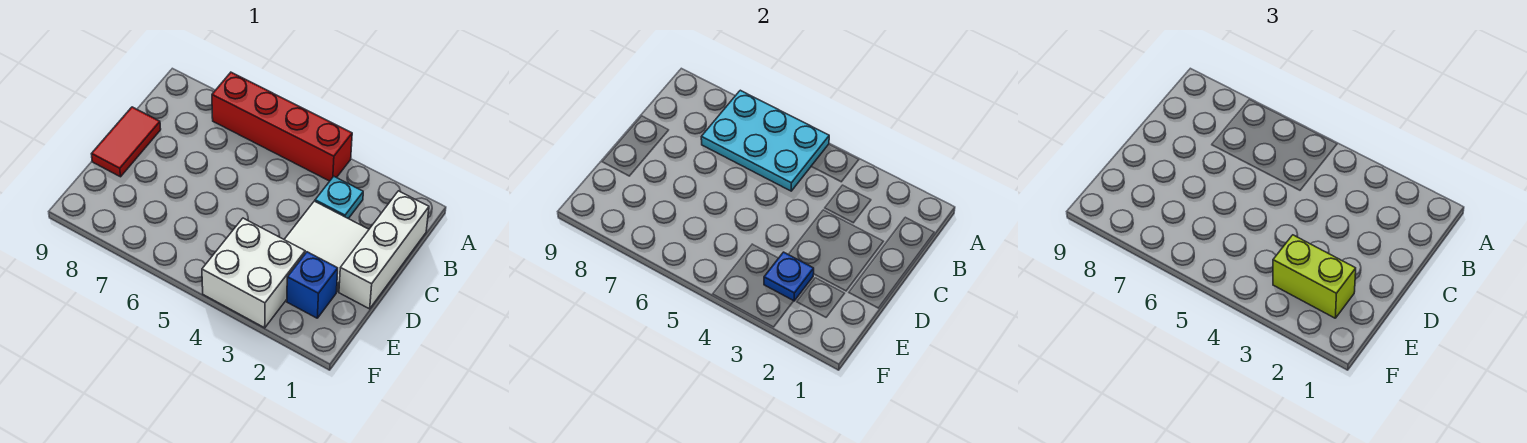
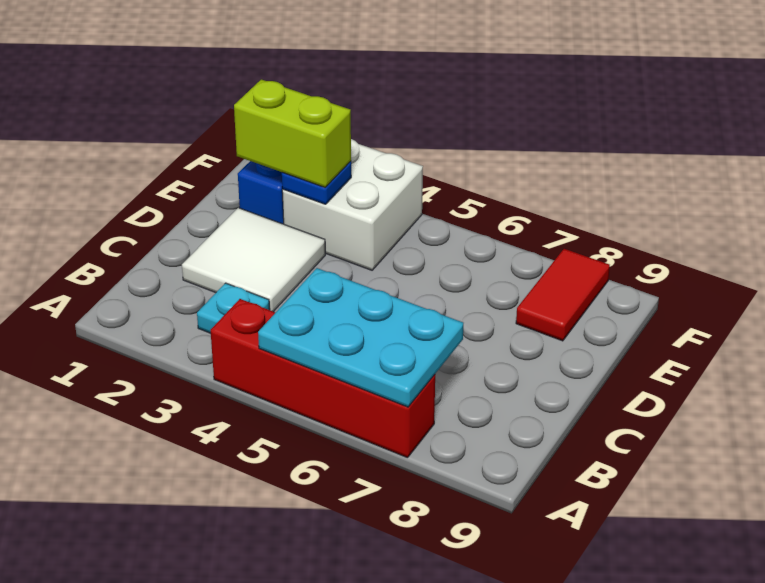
white 1x3 brick [339,191,429,309] -> none
red 1x2 tile [92,107,161,177] -> red 1x2 tile moved to [516,249,610,341]

